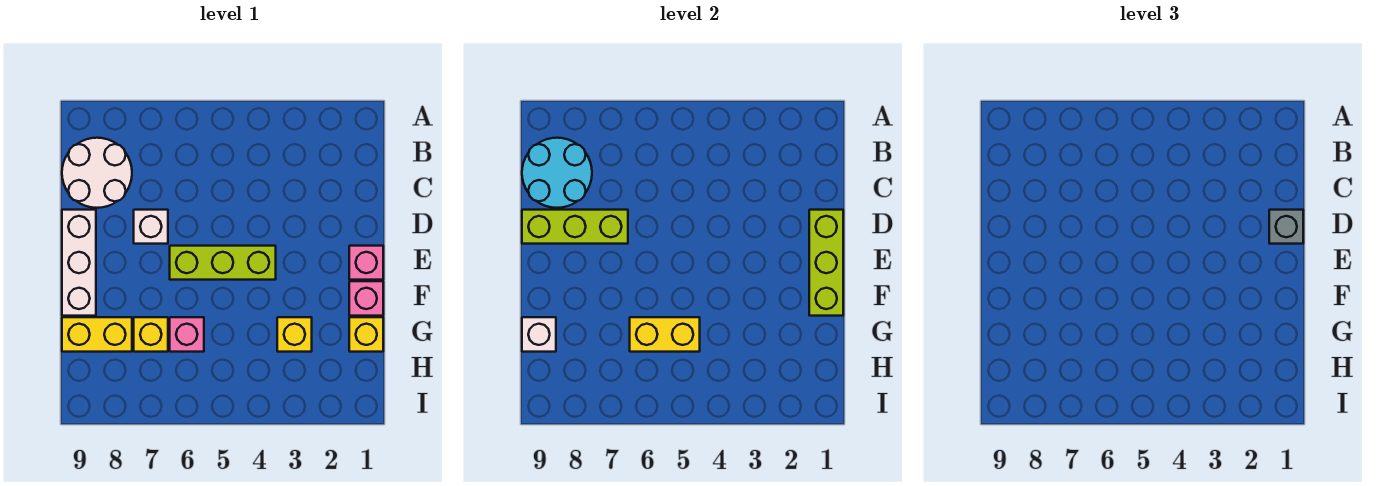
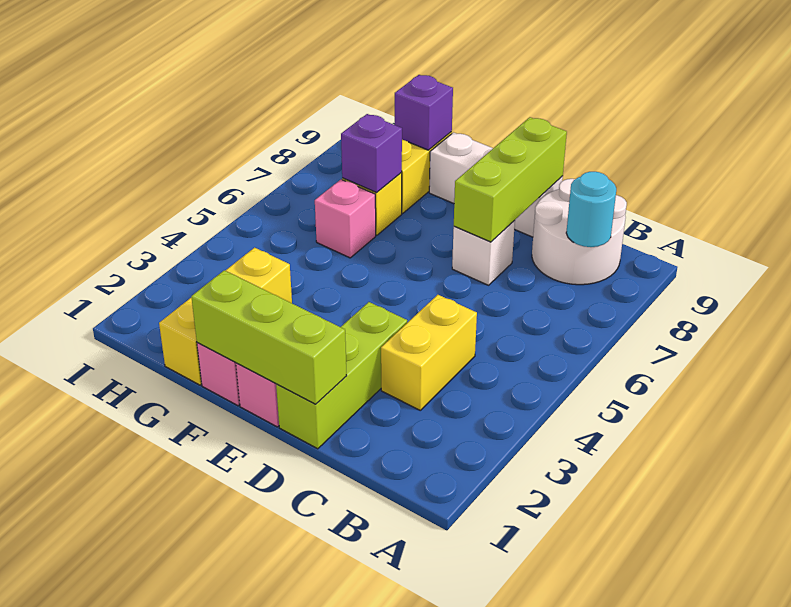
cyan 2x2 round brick [522,138,592,208] -> cyan 1x1 round brick [566,172,616,247]
grey 1x1 brick [1269,210,1303,244] -> none
lime 1x3 brick [170,246,276,280] -> lime 1x3 brick moved to [276,302,407,449]
yellow 1x2 brick [630,317,700,352] -> yellow 1x2 brick moved to [381,295,477,410]
none -> purple 1x1 brick [341,114,402,192]
white 1x1 brick [522,317,556,352] -> purple 1x1 brick [395,75,453,150]

